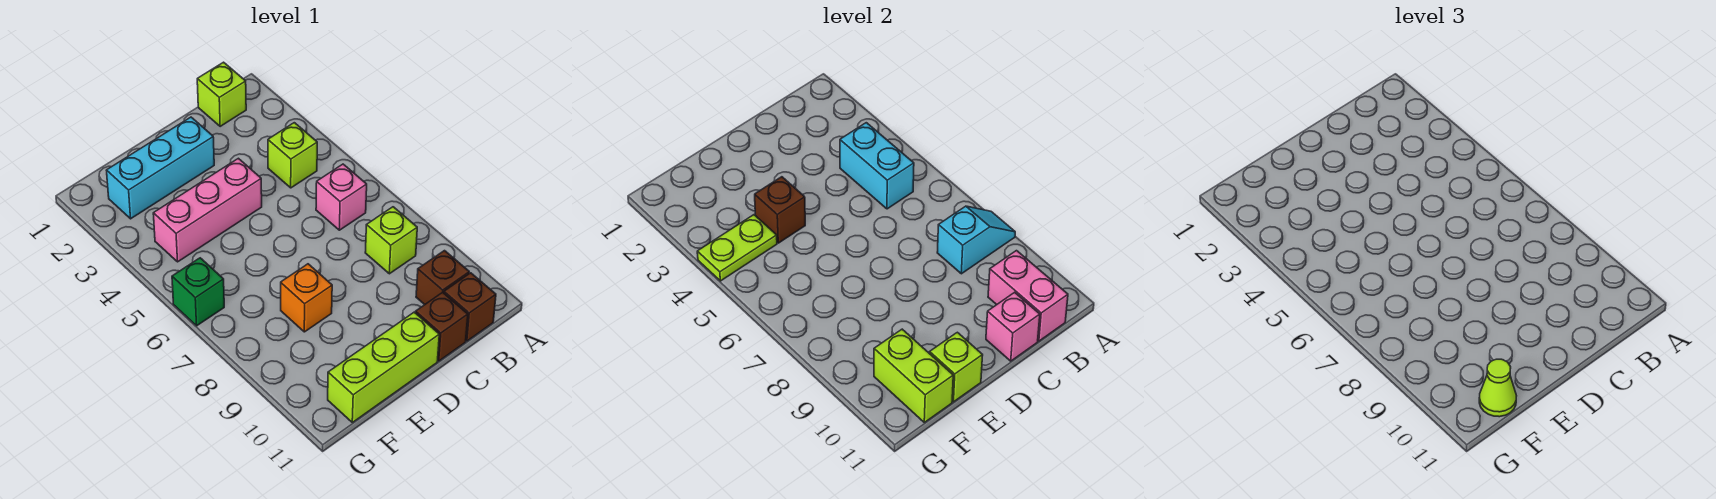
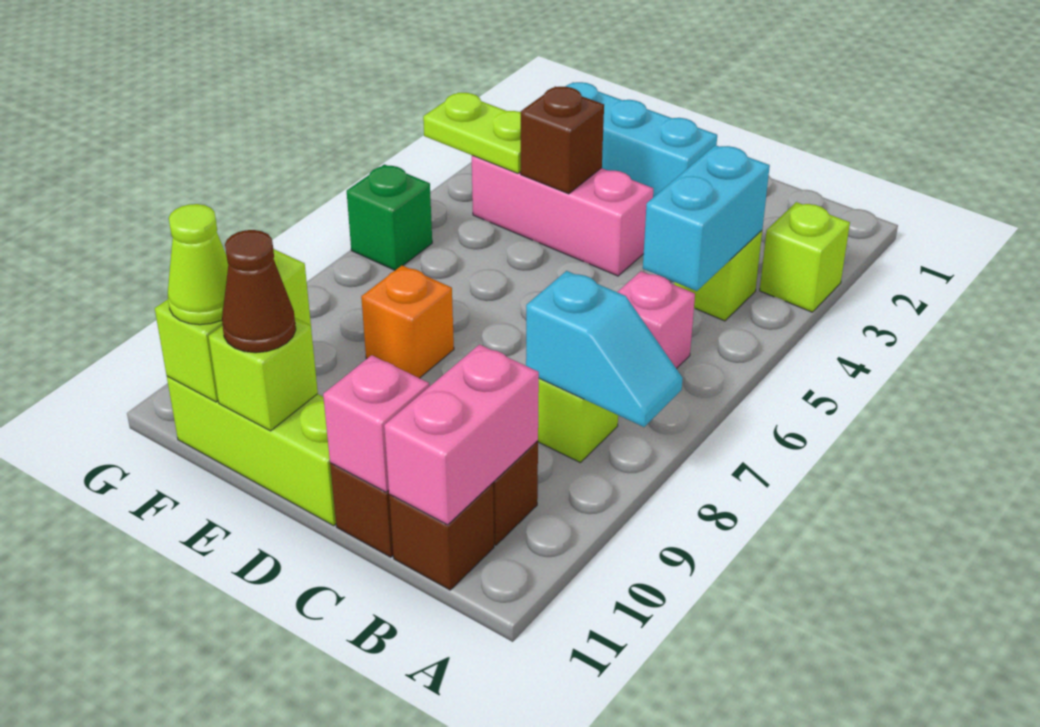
lime 1x1 brick [197,62,246,126] -> lime 1x1 brick moved to [760,202,850,312]
none -> brown 1x1 cone [222,230,296,353]

